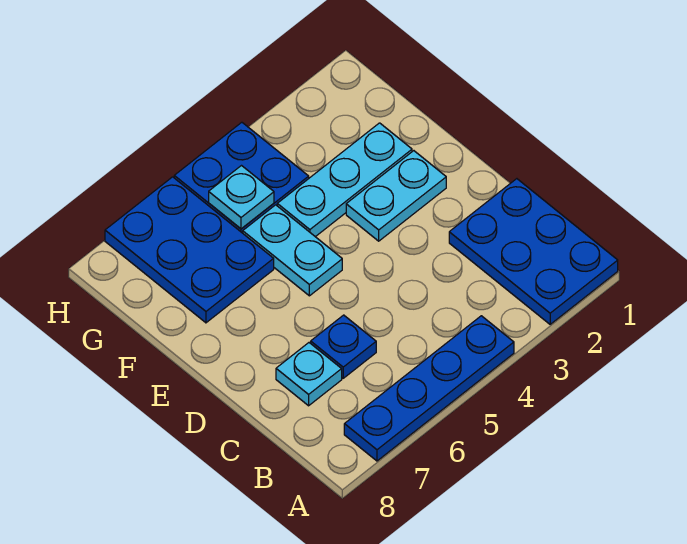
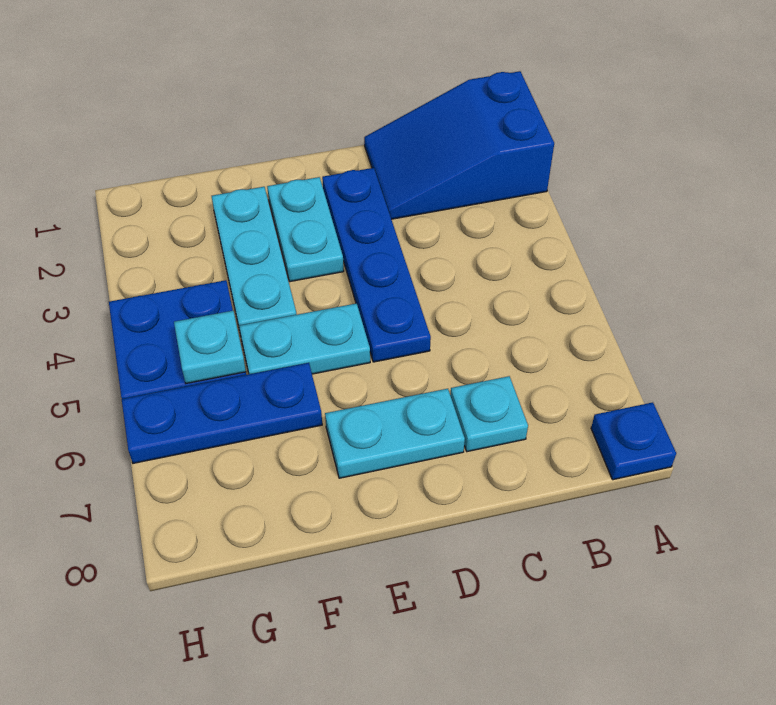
blue 2x3 plate [449,179,618,324] -> blue 2x3 slope [364,71,554,219]
blue 1x4 plate [344,316,514,461] -> blue 1x4 plate moved to [322,168,431,362]
blue 1x1 plate [311,315,376,378] -> blue 1x1 plate moved to [591,402,676,480]
none -> cyan 1x2 plate [325,389,465,478]
blue 2x3 plate [105,177,274,323] -> blue 1x3 plate [122,363,322,463]

